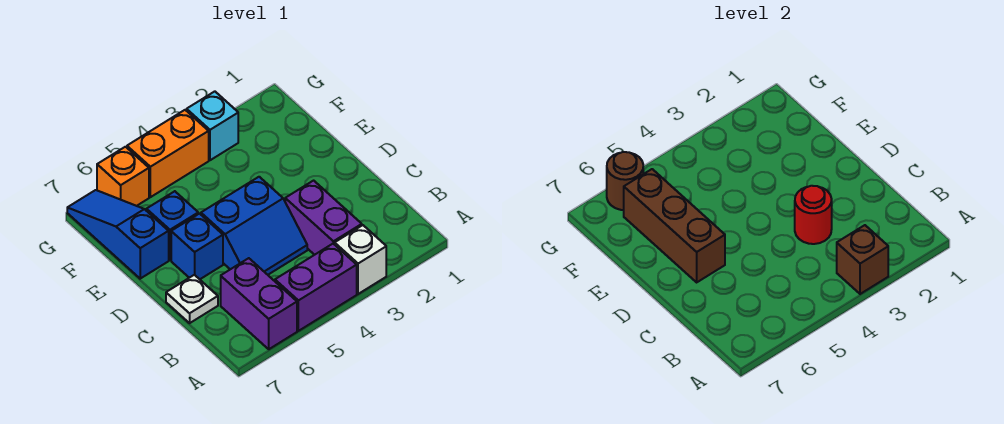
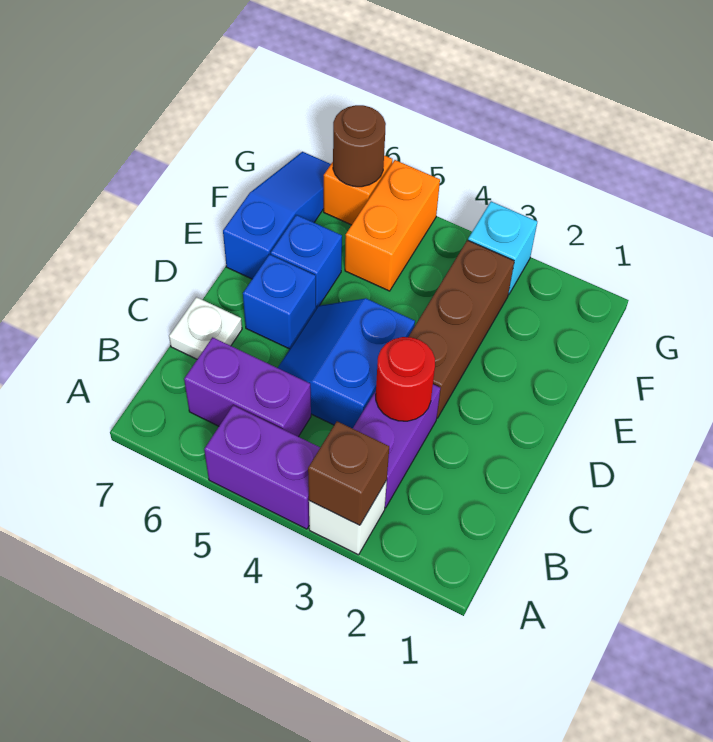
purple 1x2 brick [221,258,297,349] -> purple 1x2 brick turned to [184,337,311,437]
blue 2x2 slope [201,177,307,275] -> blue 2x2 slope turned to [278,298,415,428]
brown 1x3 brick [624,169,725,282] -> brown 1x3 brick moved to [409,240,514,418]
orange 1x2 brick [127,110,209,197] -> orange 1x2 brick turned to [345,160,440,291]

